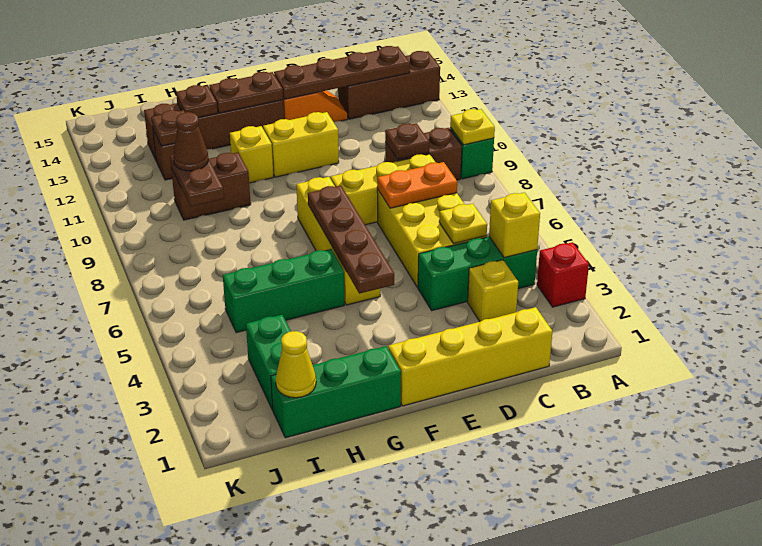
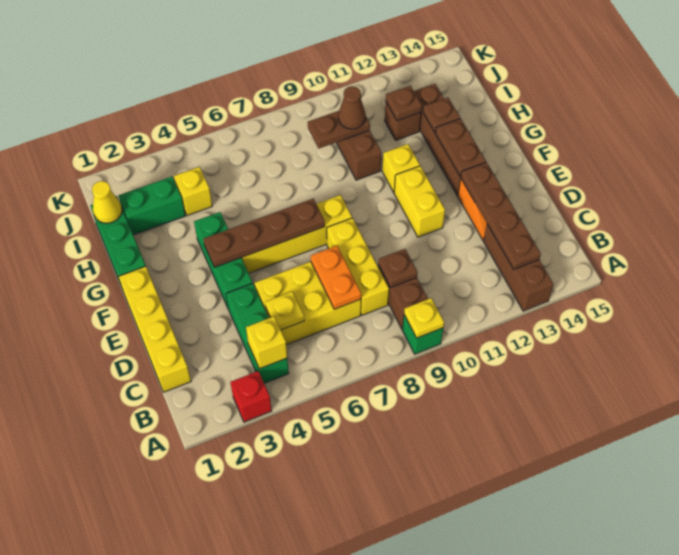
yellow 1x1 brick [468,260,518,321] -> yellow 1x1 brick moved to [174,167,212,216]
green 1x3 brick [223,249,344,333] -> green 1x3 brick moved to [194,212,253,308]

